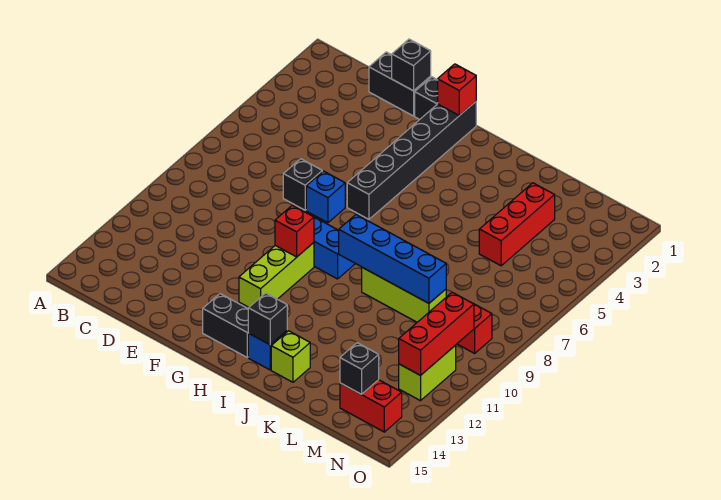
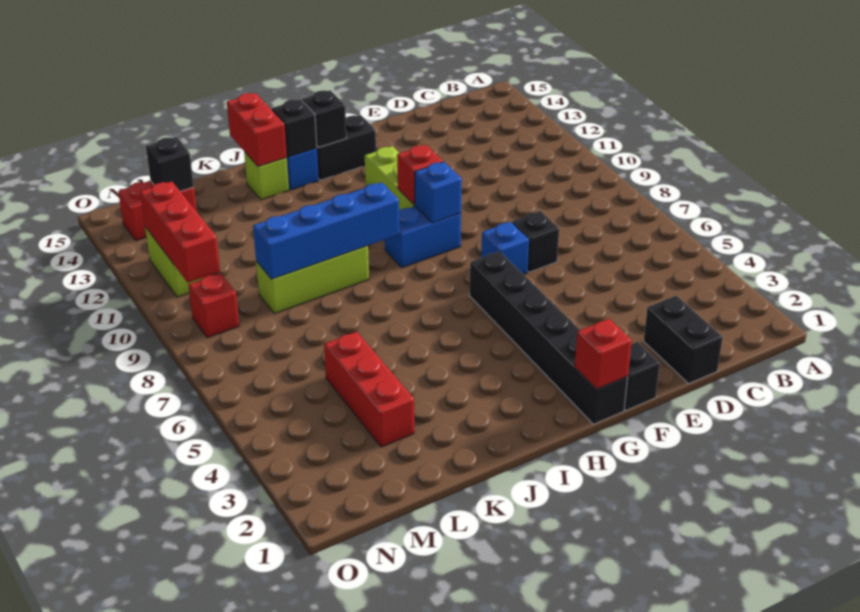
black 1x2 brick [369,52,431,116] -> black 1x2 brick turned to [644,296,723,384]
black 1x1 brick [392,39,431,91] -> black 1x1 brick moved to [302,90,347,147]
none -> blue 1x1 brick [415,162,462,223]
none -> red 1x2 brick [227,93,287,167]

